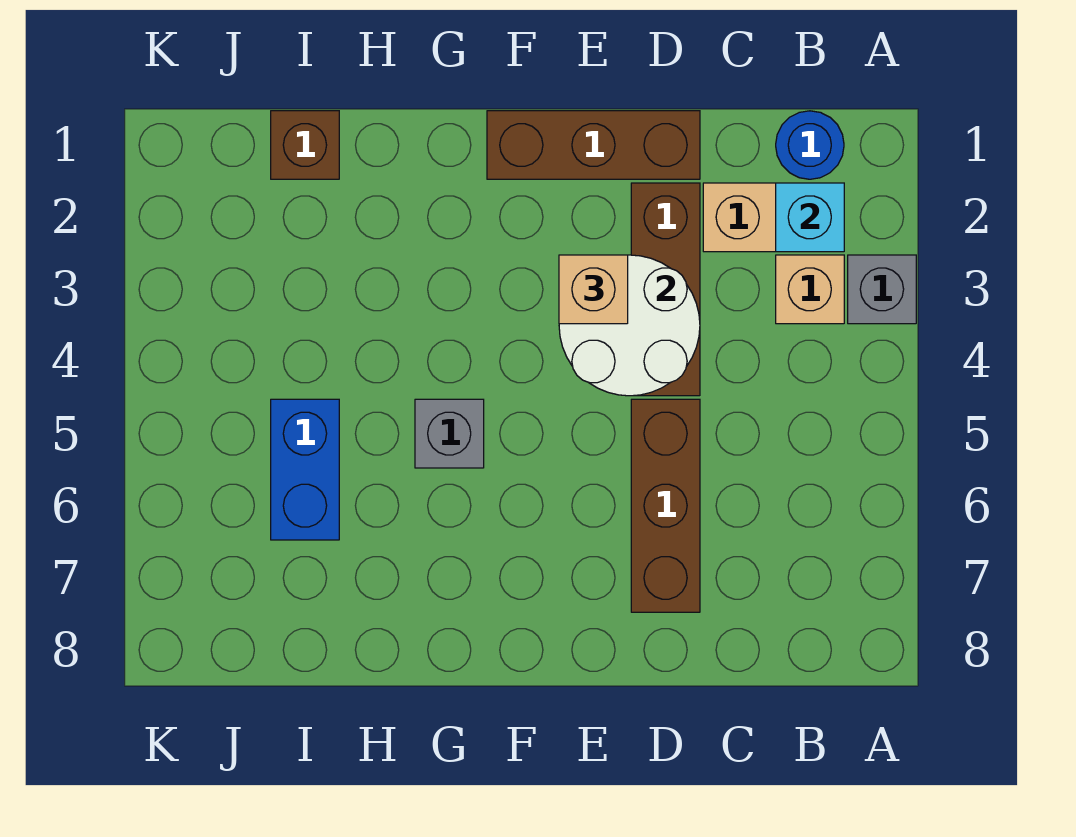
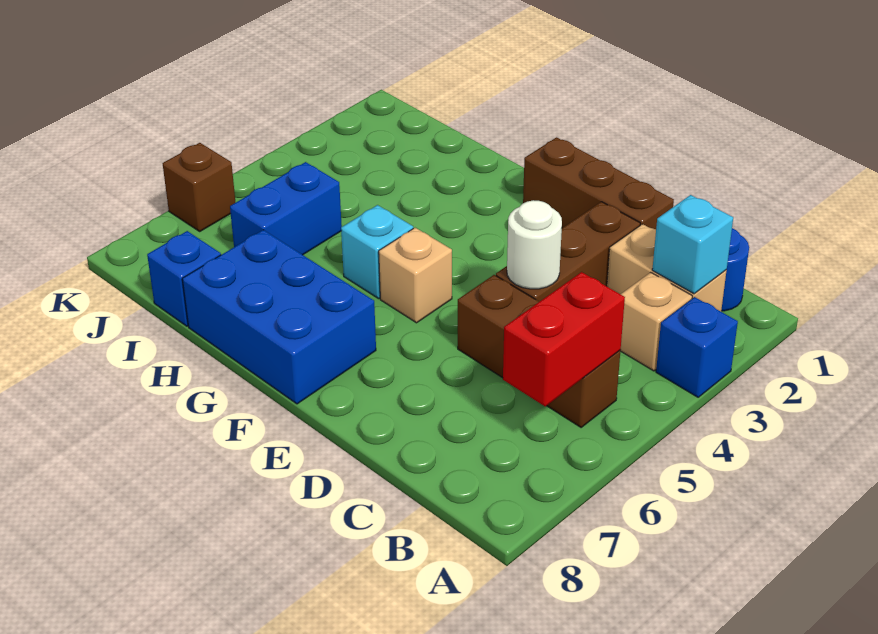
grey 1x1 brick [848,255,916,324] -> blue 1x1 brick [656,297,738,397]
none -> red 1x2 brick [503,272,625,406]
white 2x2 round brick [559,255,700,396] -> white 1x1 round brick [507,200,562,289]
brown 1x3 brick [631,399,700,612] -> brown 1x3 brick turned to [458,275,620,427]
tan 1x1 brick [559,255,628,324] -> tan 1x1 brick moved to [379,228,452,323]
none -> blue 2x3 brick [182,230,376,404]
grey 1x1 brick [415,399,484,468] -> cyan 1x1 brick [341,205,413,299]
brown 1x1 brick [271,111,339,179] -> brown 1x1 brick moved to [162,143,236,231]
none -> blue 1x1 brick [147,231,221,326]

